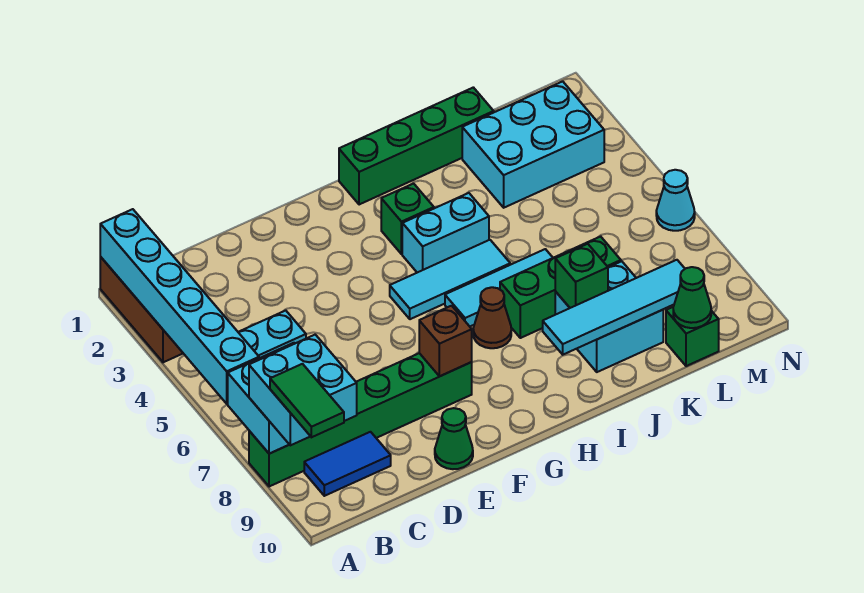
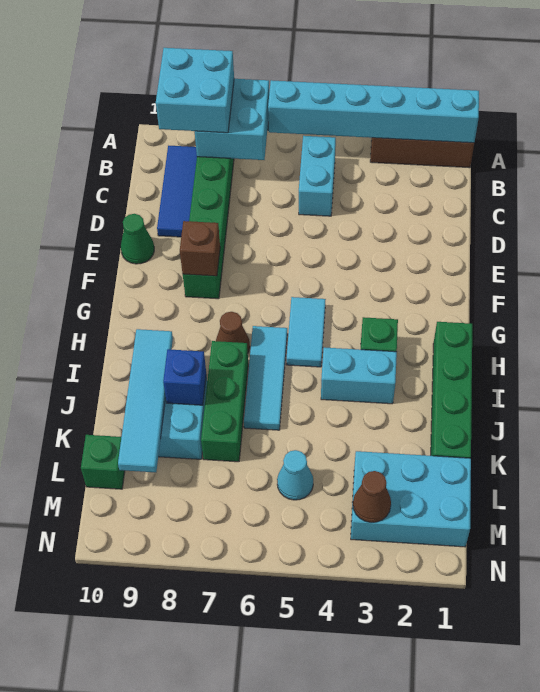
green 1x2 tile [270,364,344,437] -> none
blue 1x2 tile [304,432,391,496] -> blue 1x3 tile [157,146,197,237]
cyan 1x3 tile [390,240,510,319] -> cyan 1x2 tile [287,297,326,367]
cyan 1x2 brick [402,193,489,273] -> cyan 1x2 brick turned to [321,347,397,404]
green 1x1 brick [555,244,608,308] -> blue 1x1 brick [163,349,206,405]
cyan 2x3 brick [462,81,604,208] -> cyan 2x3 brick turned to [351,451,471,547]
green 1x1 cone [673,267,711,328] -> none
none -> brown 1x1 cone [353,471,391,523]
cyan 1x1 cone [656,170,695,231] -> cyan 1x1 cone moved to [277,450,313,500]

